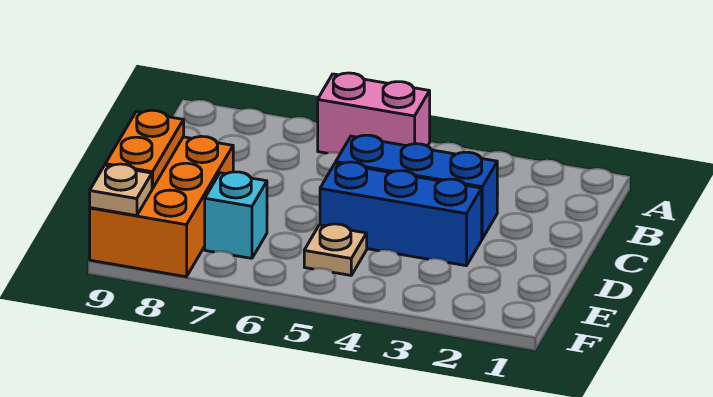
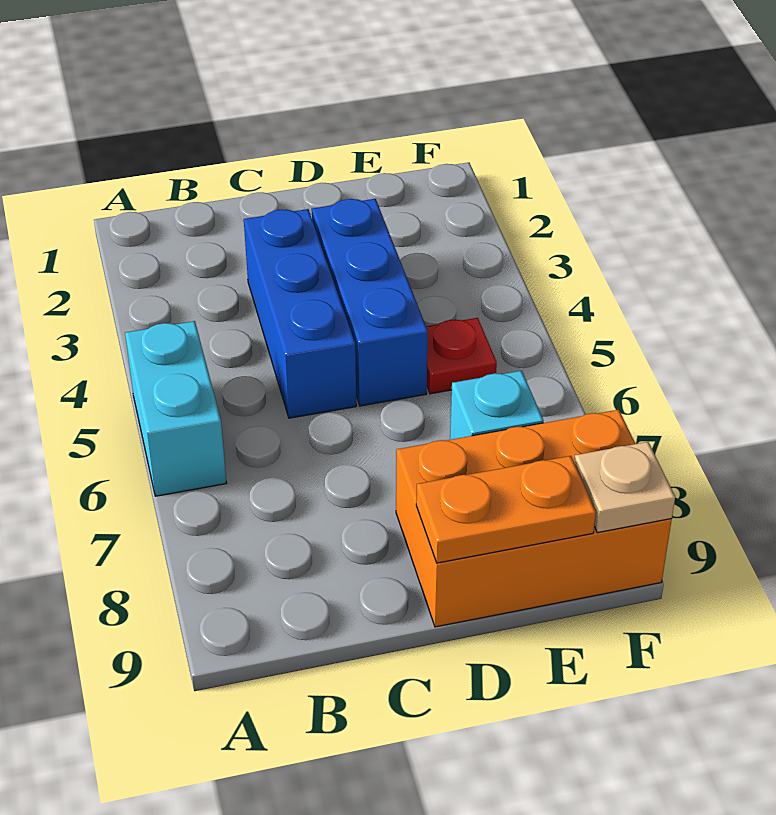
pink 1x2 brick [318,73,430,154] -> cyan 1x2 brick [125,321,227,496]
tan 1x1 plate [304,224,367,275] -> red 1x1 plate [426,318,497,394]

